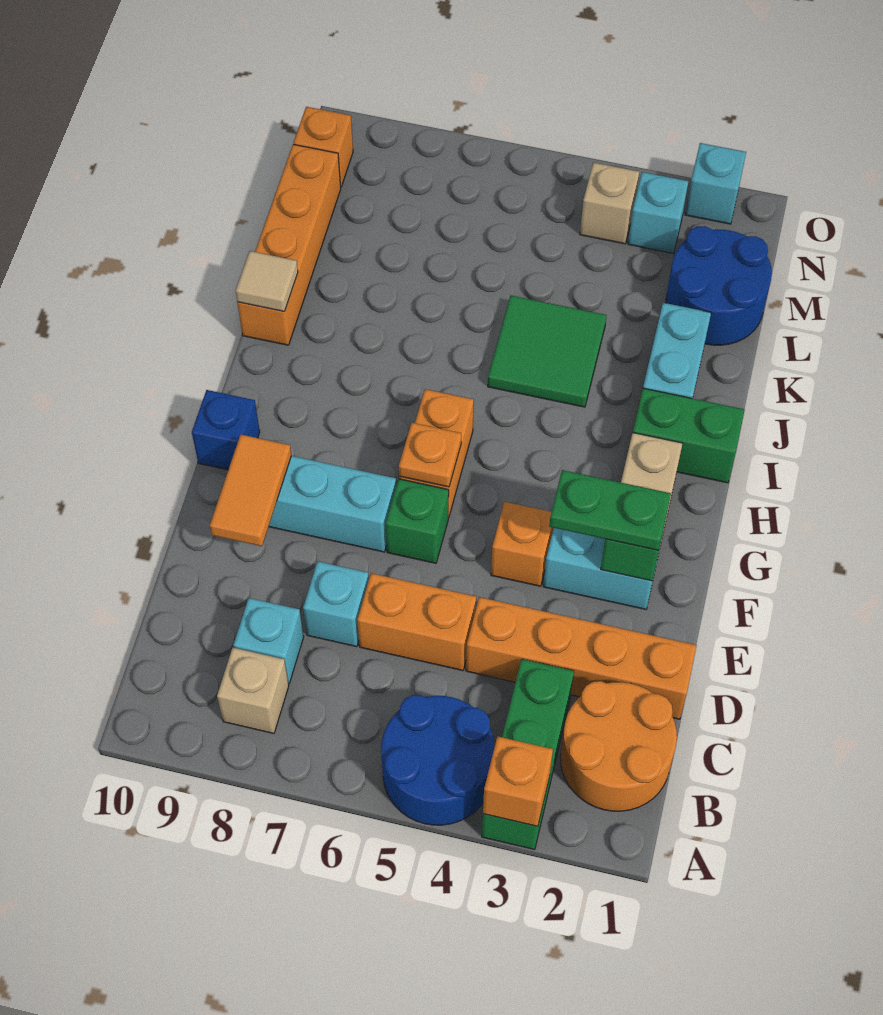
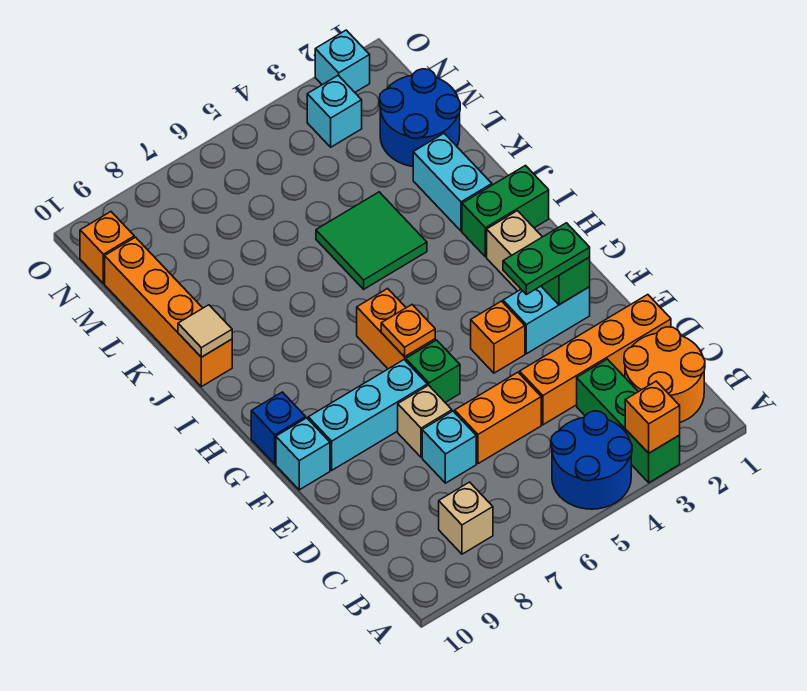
cyan 1x1 brick [233,598,304,683] -> cyan 1x1 brick moved to [276,418,330,490]
orange 1x2 tile [210,435,291,546] -> none
tan 1x1 brick [580,163,639,244] -> tan 1x1 brick moved to [398,385,452,457]

